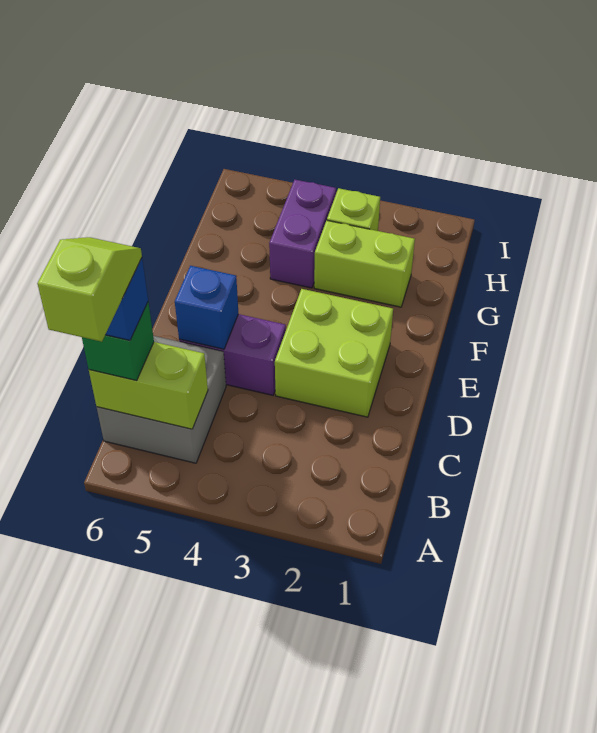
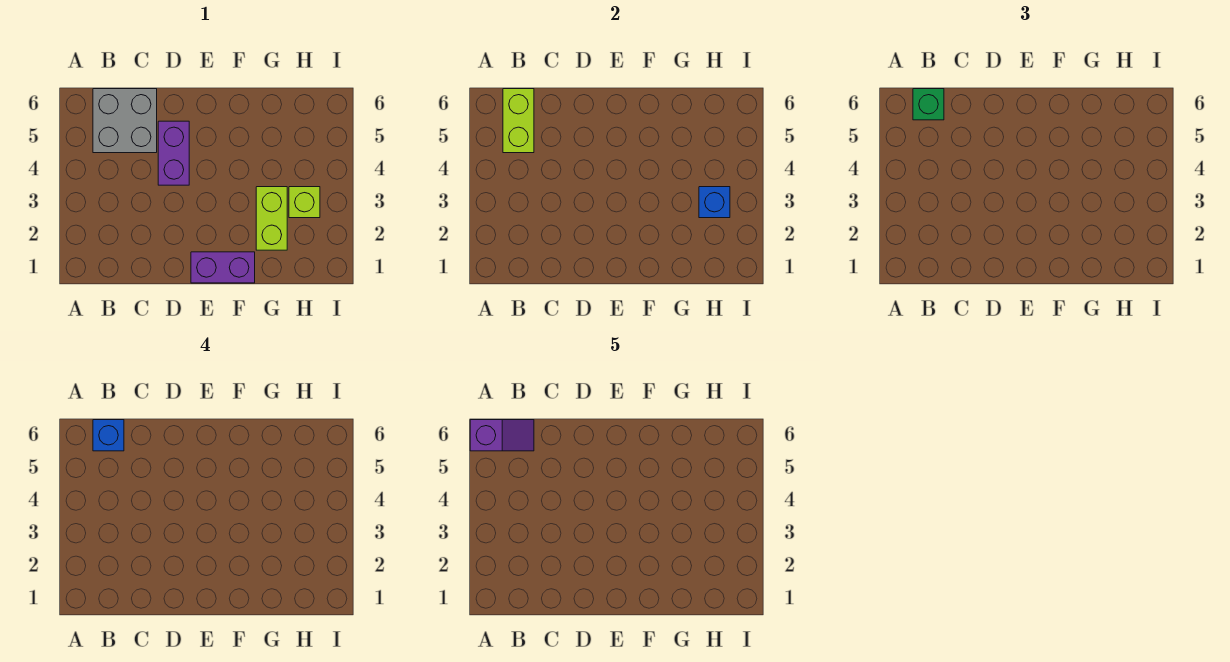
lime 1x2 slope [37,237,142,342] -> purple 1x2 slope [470,420,534,451]
lime 2x2 brick [275,289,393,417] -> none
blue 1x1 brick [175,266,238,349] -> blue 1x1 brick moved to [699,187,730,218]
purple 1x2 brick [269,180,336,288] -> purple 1x2 brick moved to [191,252,255,283]

